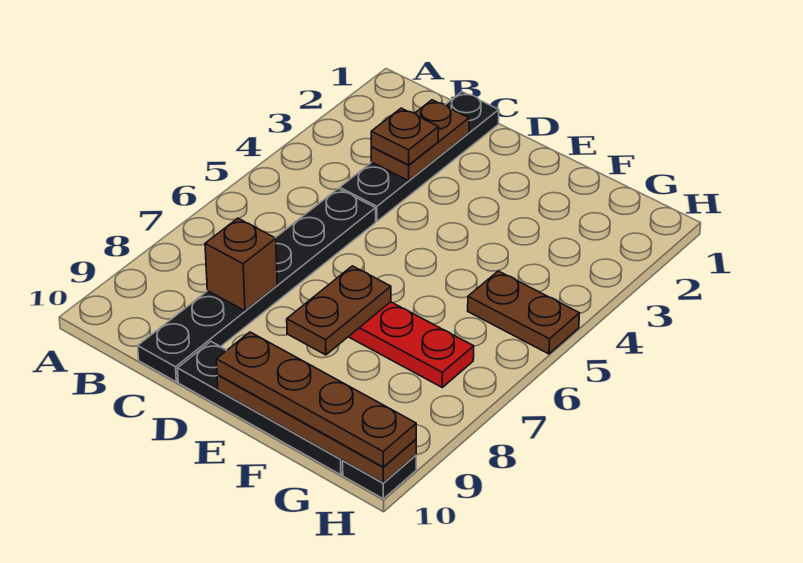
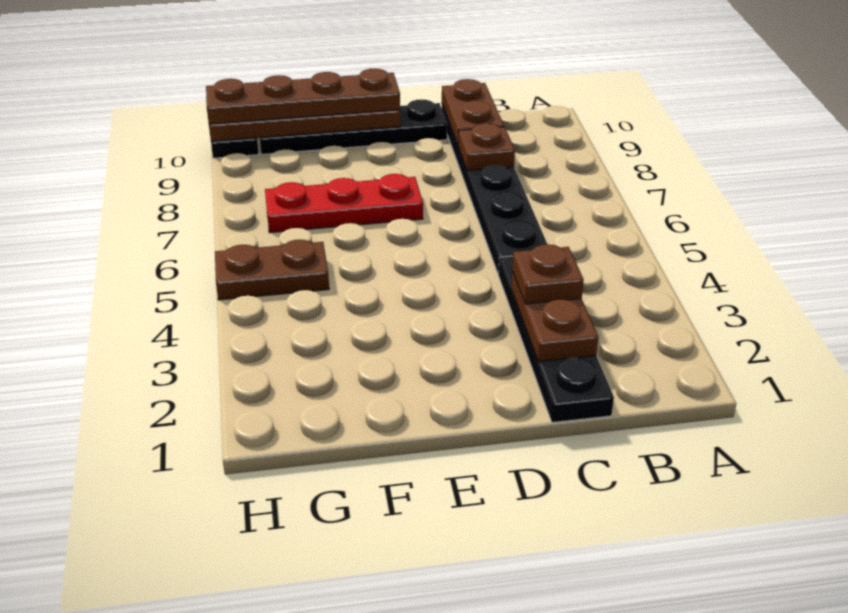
brown 1x1 brick [205,218,277,311] -> brown 1x1 plate [458,123,515,171]
brown 1x2 plate [287,266,391,355] -> brown 1x2 plate moved to [442,79,504,145]

